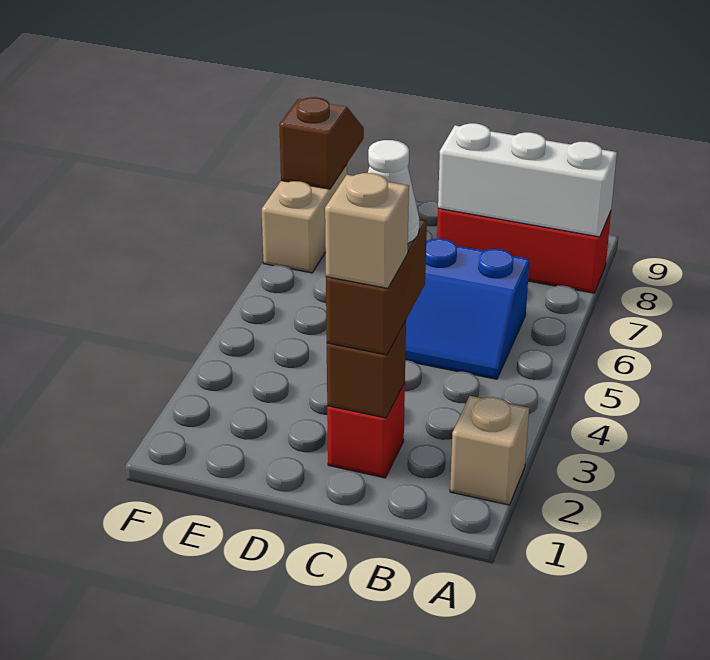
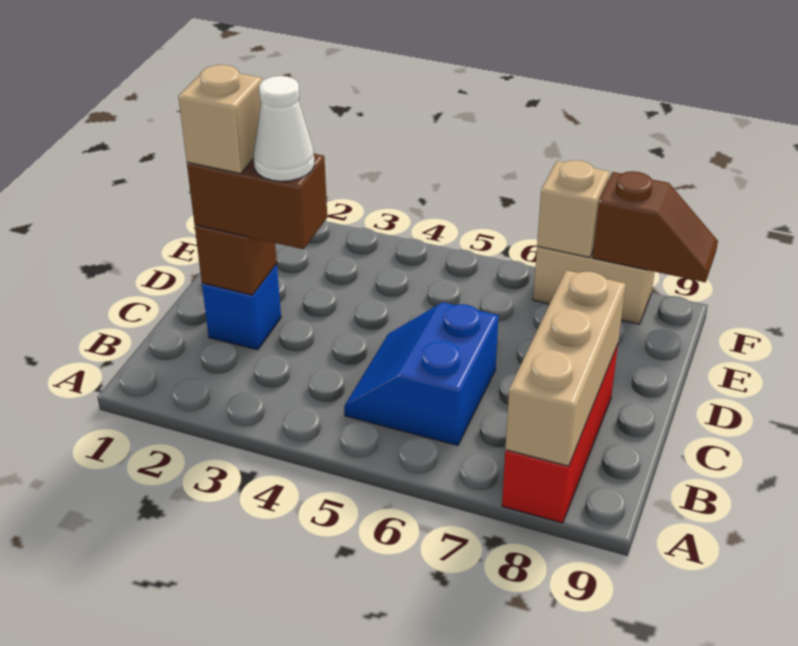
tan 1x1 brick [450,396,529,505] -> tan 1x1 brick moved to [537,160,610,258]
white 1x3 brick [438,123,617,237] -> tan 1x3 brick [505,270,626,466]
red 1x1 brick [327,383,405,478] -> blue 1x1 brick [202,264,281,350]

